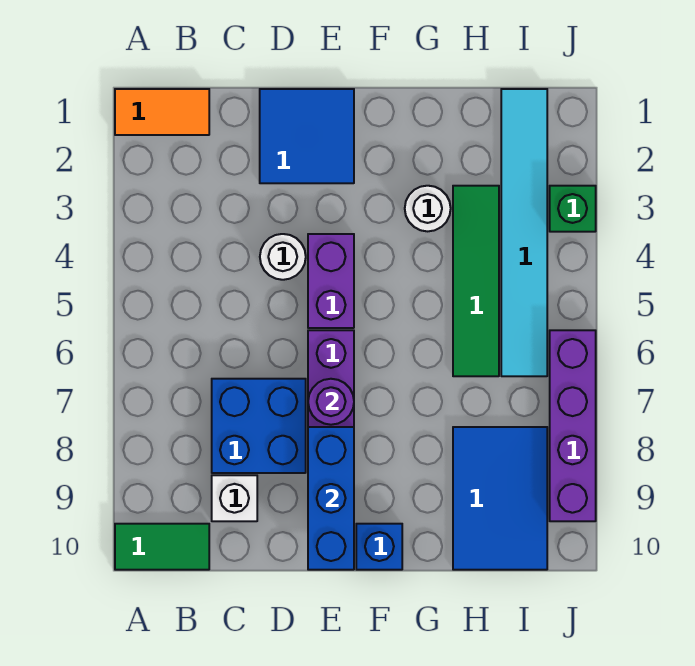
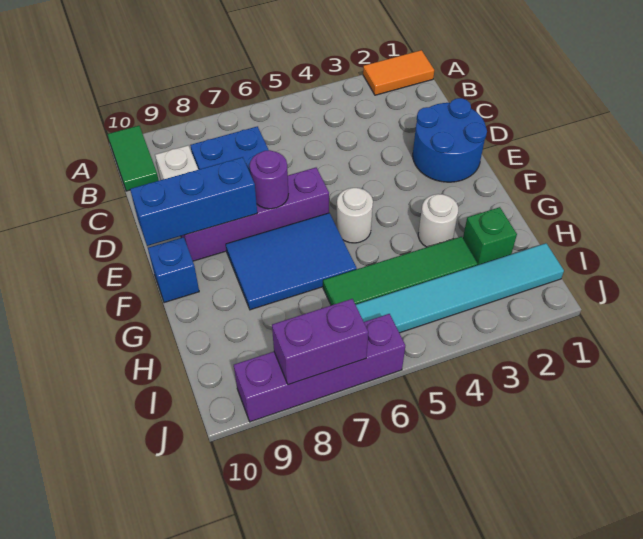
orange 1x2 tile [115,89,209,135] -> orange 1x2 tile turned to [363,50,434,95]
blue 2x2 tile [260,89,354,183] -> blue 2x2 round brick [413,98,487,182]
white 1x1 round brick [260,234,306,280] -> white 1x1 round brick moved to [336,188,373,243]
purple 1x2 brick [308,234,354,328] -> purple 1x2 brick moved to [272,299,368,385]
blue 2x3 tile [453,427,547,570] -> blue 2x3 tile moved to [226,213,357,310]
green 1x1 brick [550,186,596,232] -> green 1x1 brick moved to [463,207,517,265]

